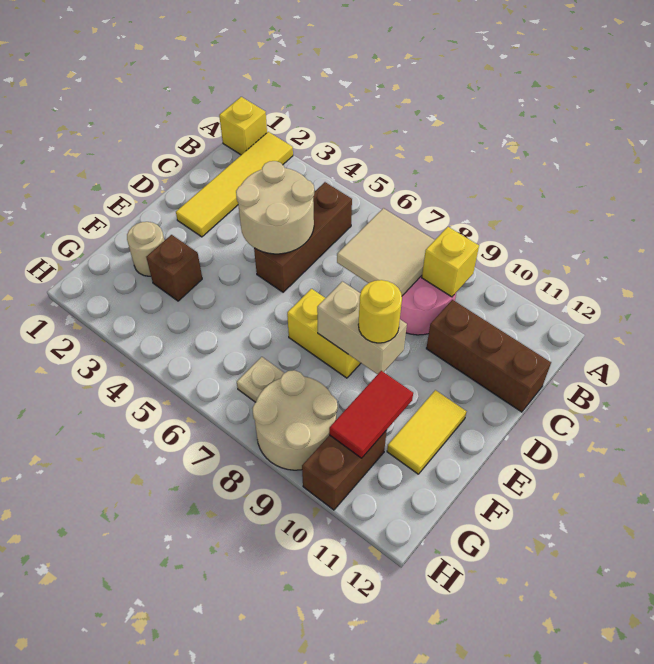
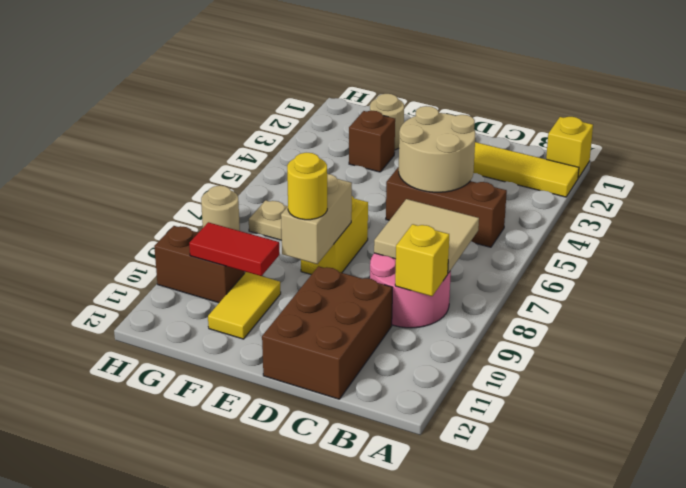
brown 1x3 brick [426,300,551,412] -> brown 2x3 brick [262,266,393,399]
yellow 1x2 tile [387,390,467,474] -> yellow 1x2 tile turned to [208,272,281,339]
tan 2x2 round brick [252,370,338,470] -> tan 1x1 round brick [201,186,240,231]

